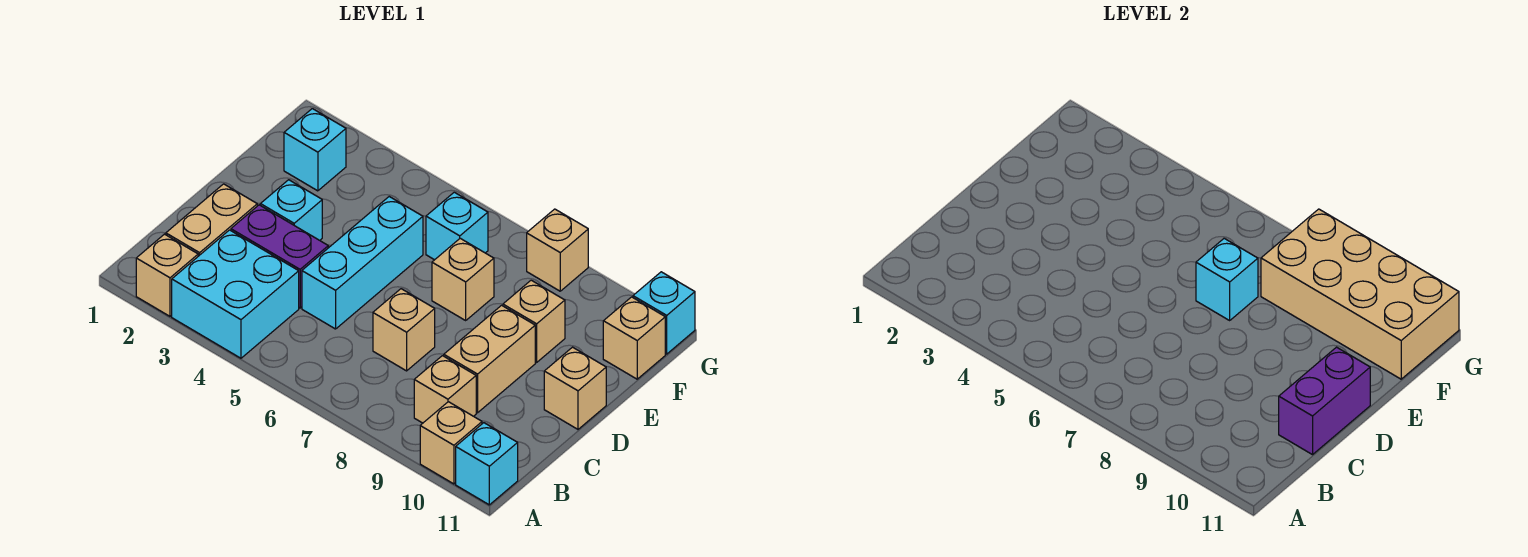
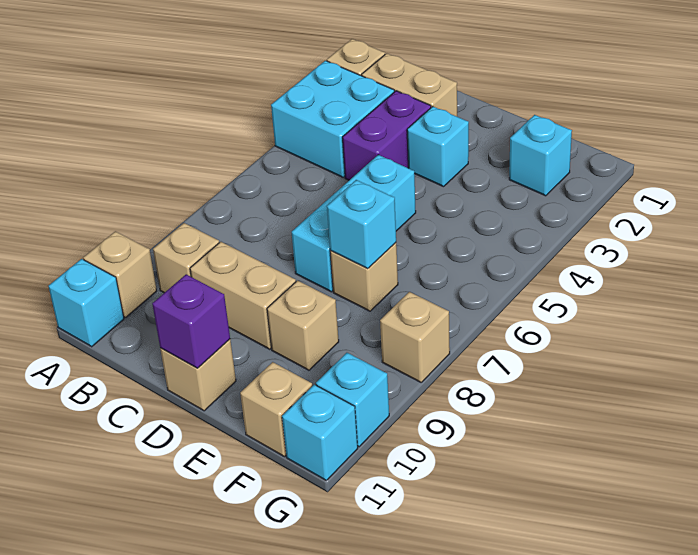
cyan 1x3 brick [302,197,423,329] -> cyan 1x3 brick turned to [292,155,416,292]
tan 1x1 brick [373,289,435,371] -> none
purple 1x2 brick [1279,347,1370,455] -> purple 1x1 brick [152,274,230,368]
cyan 1x1 brick [426,192,488,260] -> cyan 1x1 brick moved to [316,353,389,447]
tan 2x4 brick [1261,209,1459,379] -> none

